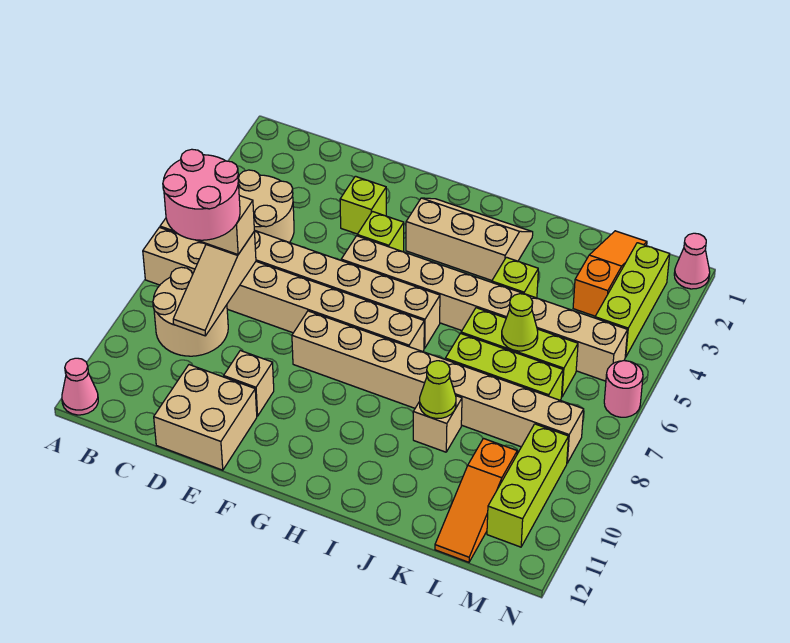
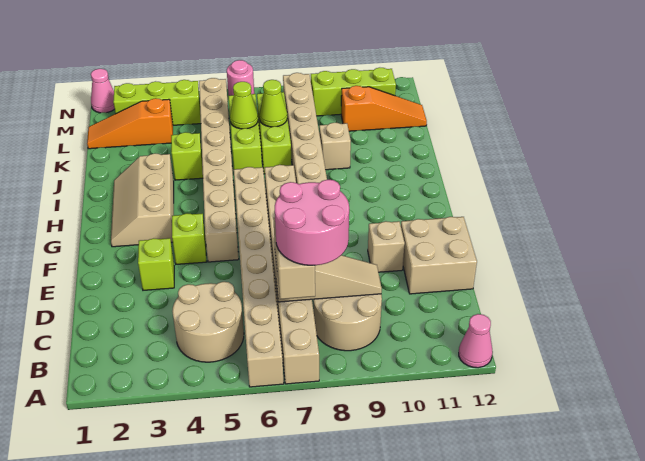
lime 1x1 cone [420,361,456,418] -> lime 1x1 cone moved to [259,80,287,127]

